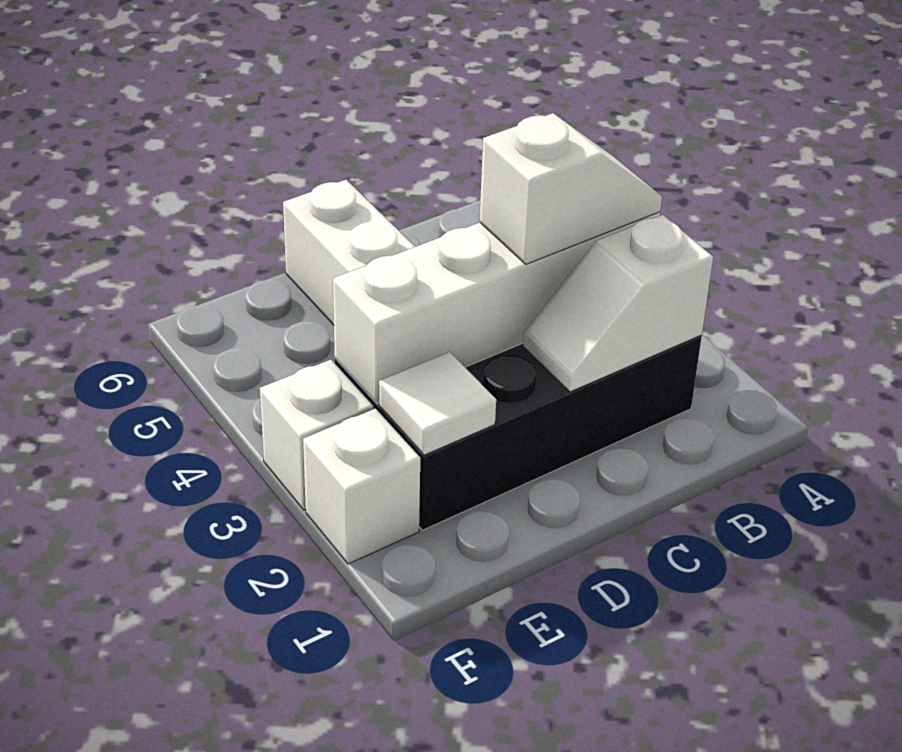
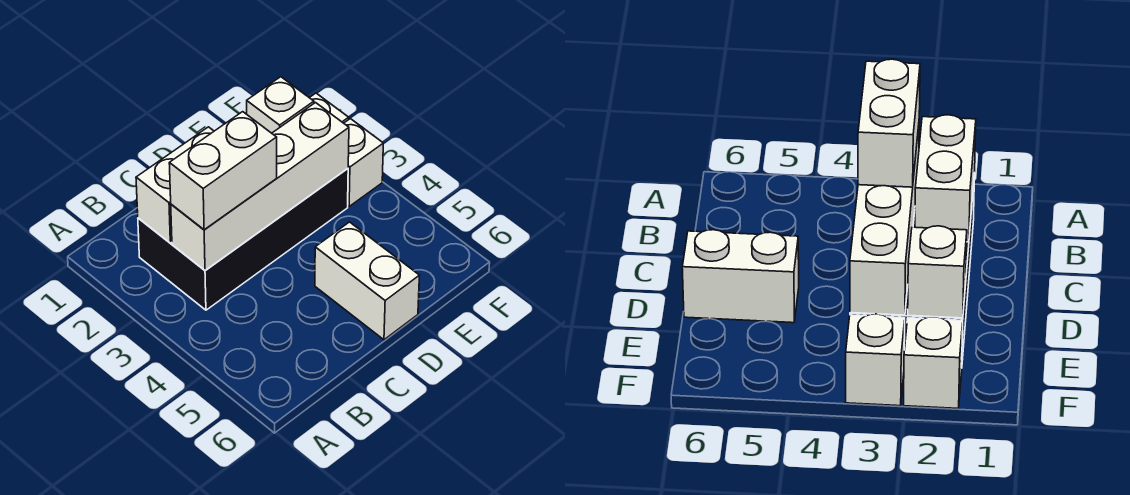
white 1x2 slope [523,215,713,392] -> white 1x2 brick [136,127,214,243]
white 1x2 slope [479,113,662,264] -> white 1x2 brick [169,112,277,230]
white 1x1 tile [379,352,496,455] -> white 1x1 brick [247,77,314,133]

